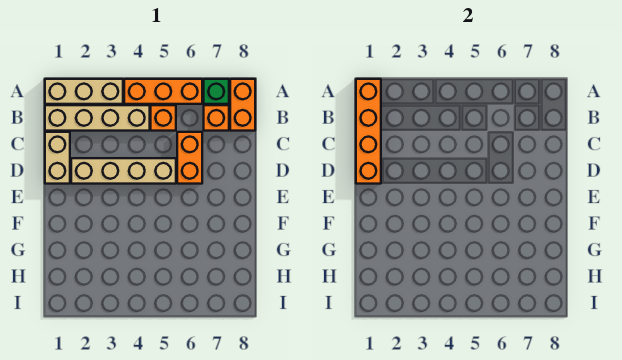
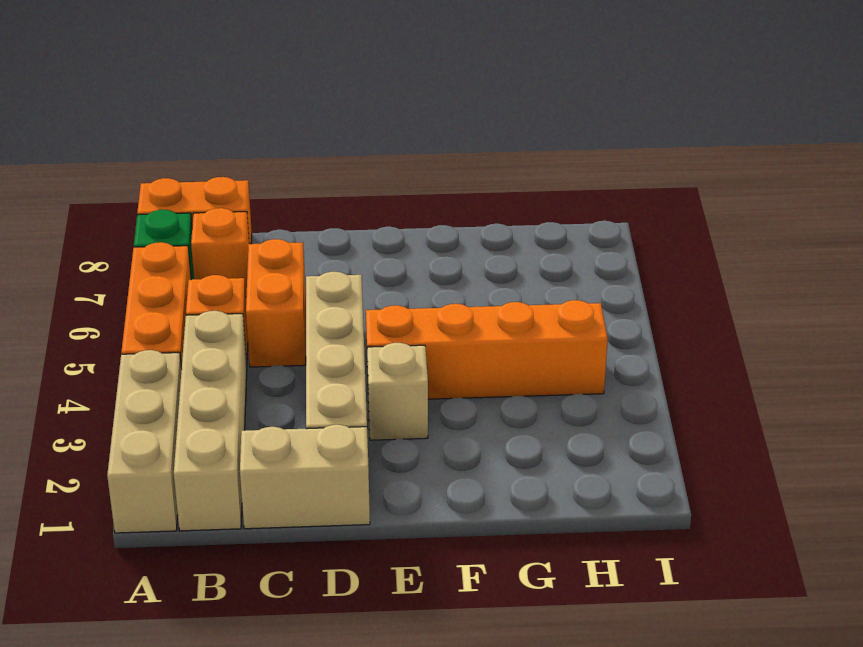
orange 1x4 brick [356,79,381,184] -> orange 1x4 brick moved to [366,300,608,399]
orange 1x2 brick [177,132,202,184] -> orange 1x2 brick turned to [246,239,306,367]
none -> tan 1x1 brick [367,343,428,440]

